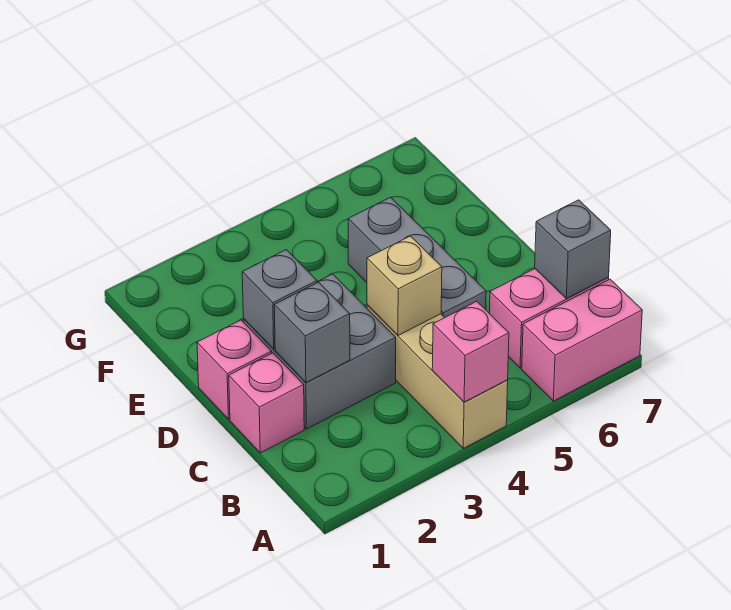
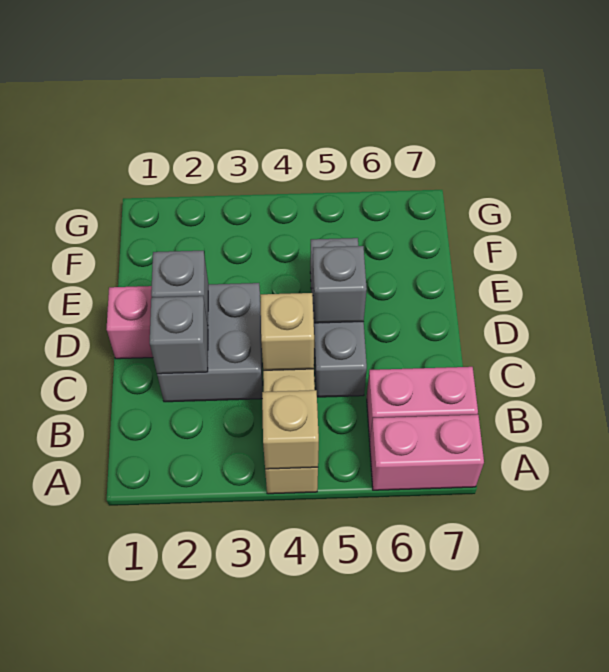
pink 1x1 brick [432,301,509,402] -> tan 1x1 brick [262,390,319,469]
grey 1x1 brick [535,200,611,299] -> grey 1x1 brick moved to [313,246,367,323]
pink 1x1 brick [229,353,304,453] -> none

